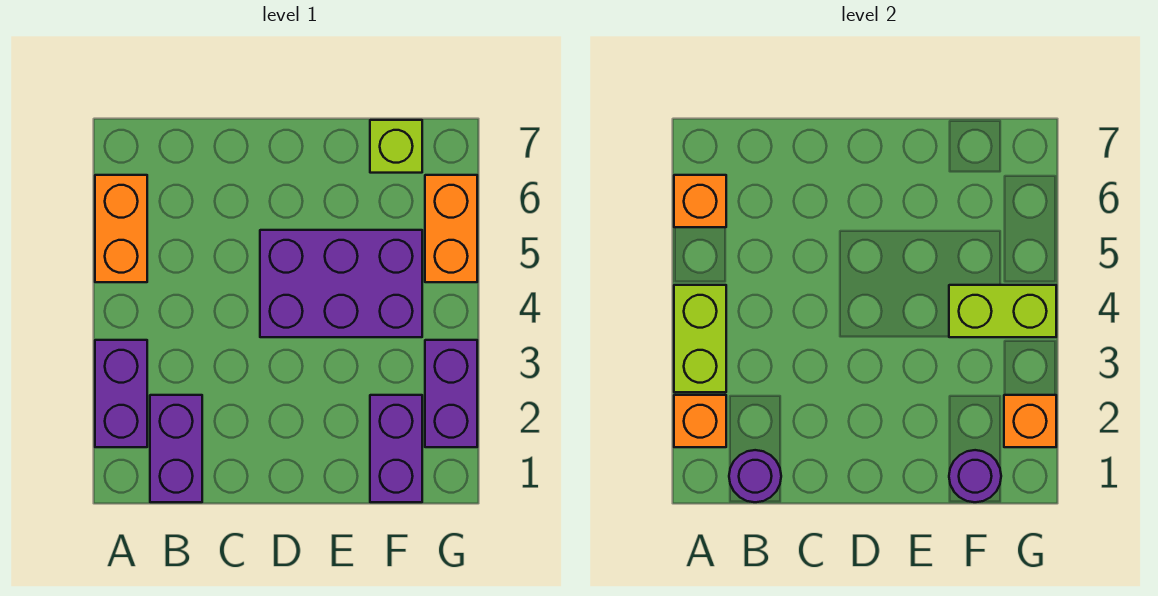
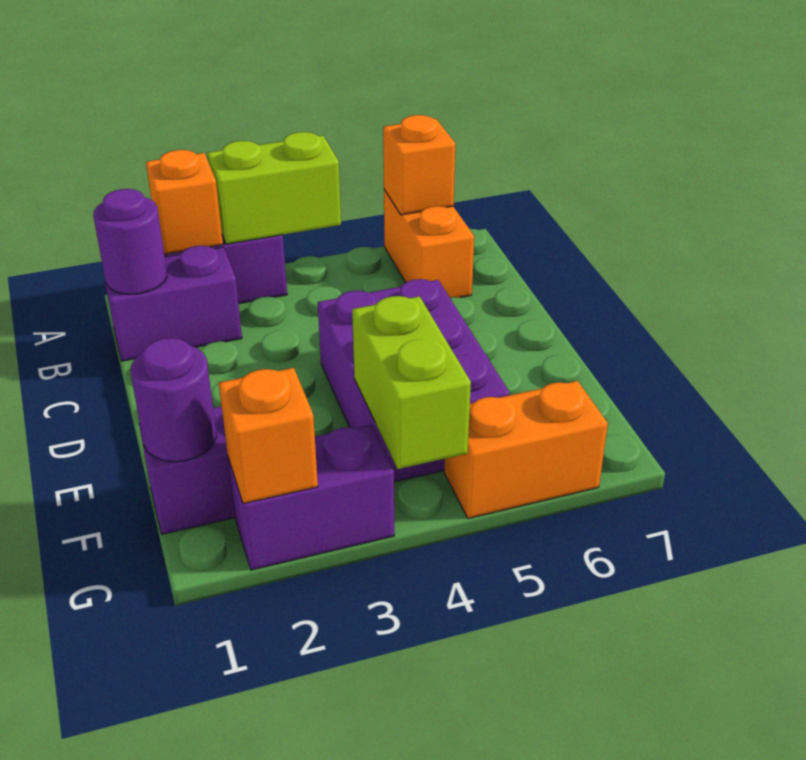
orange 1x2 brick [95,175,147,282] -> orange 1x2 brick turned to [384,190,474,298]
lime 1x1 brick [370,120,422,173] -> none

